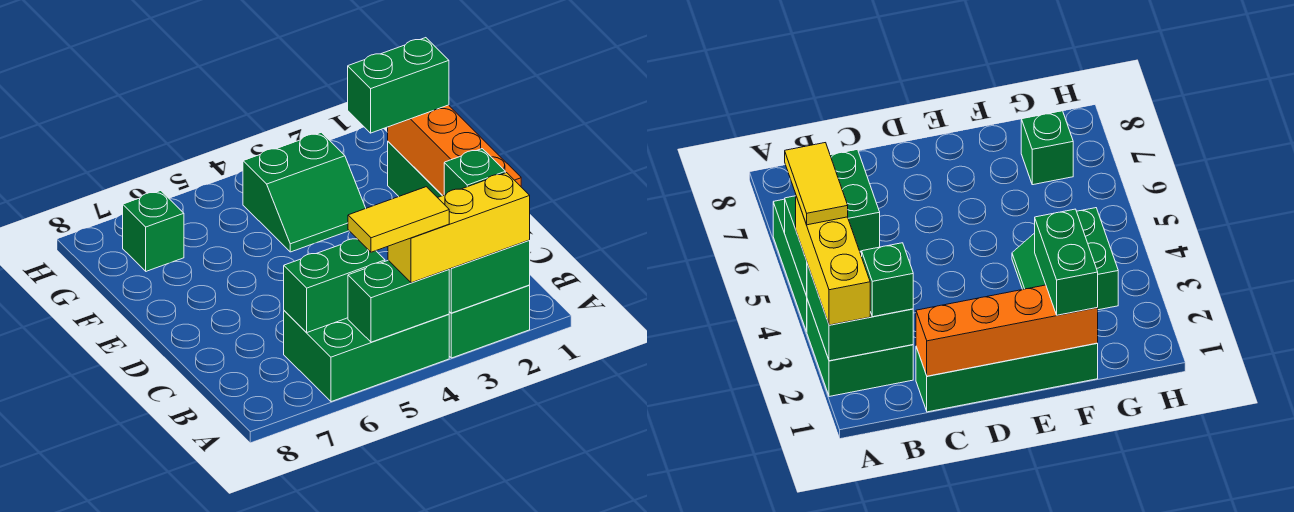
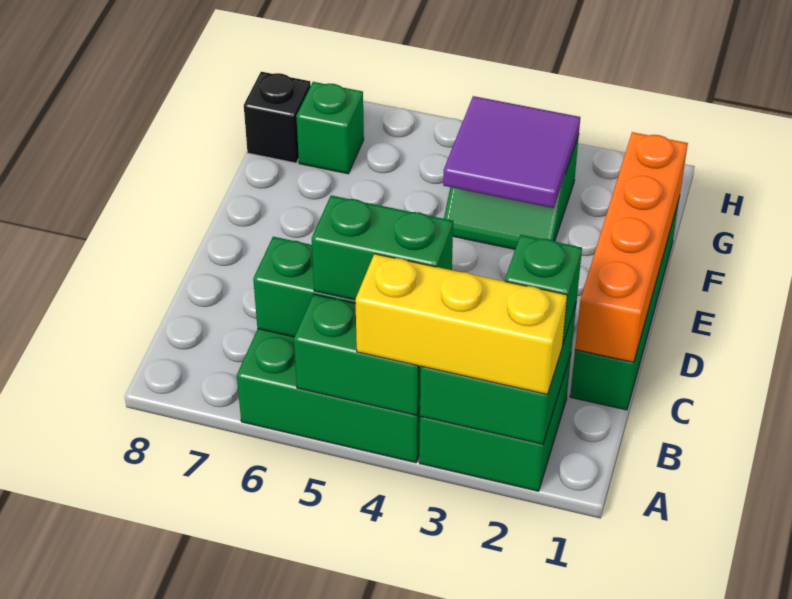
yellow 1x2 tile [348,187,449,252] -> none
green 1x2 brick [348,38,449,133] -> green 1x2 brick moved to [312,195,453,300]
none -> purple 2x2 tile [443,96,580,208]
none -> black 1x1 brick [244,72,311,163]

